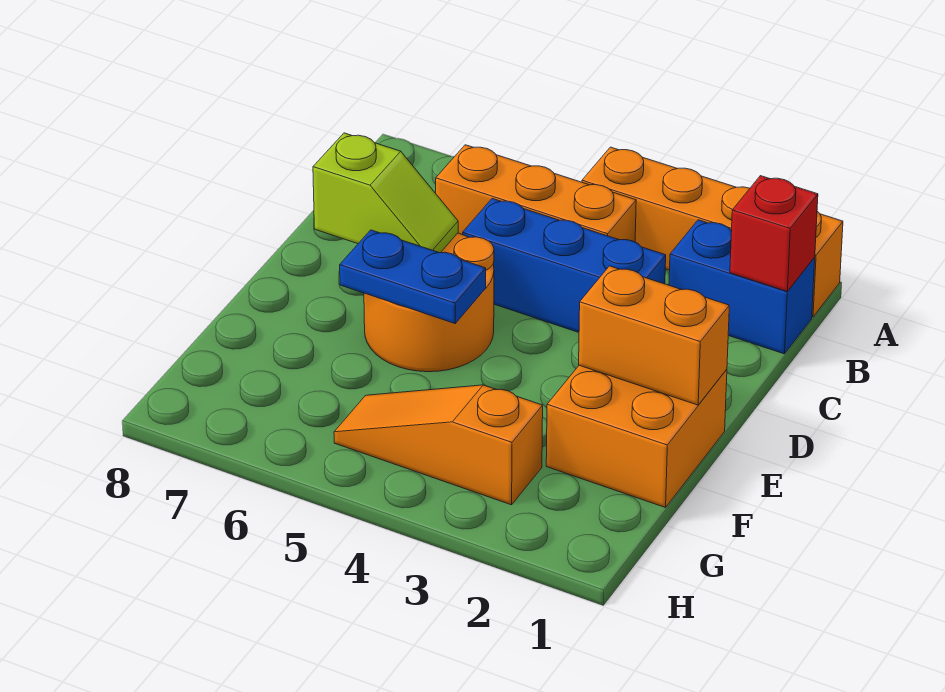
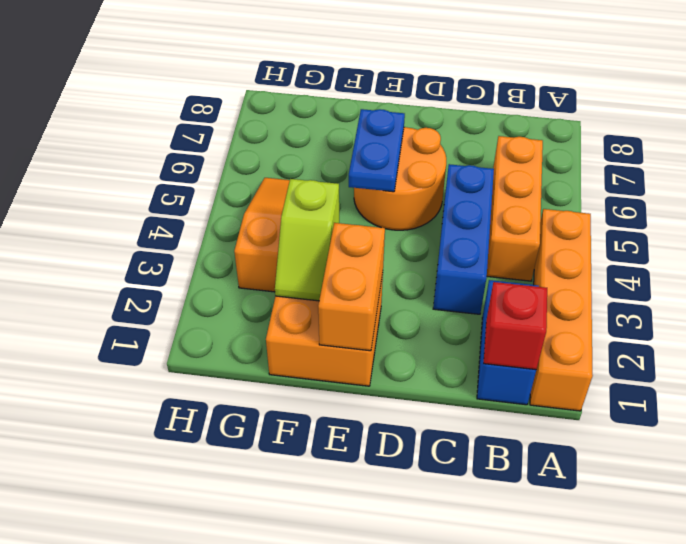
lime 1x2 slope [313,133,458,253] -> lime 1x2 slope moved to [275,179,339,301]

